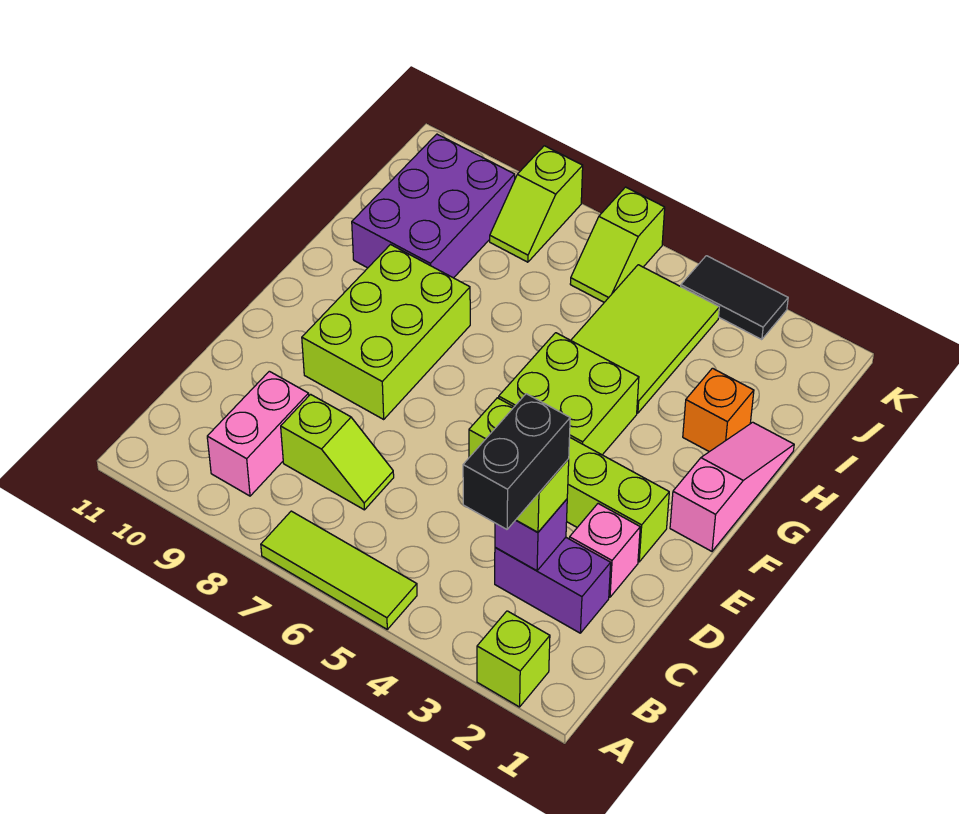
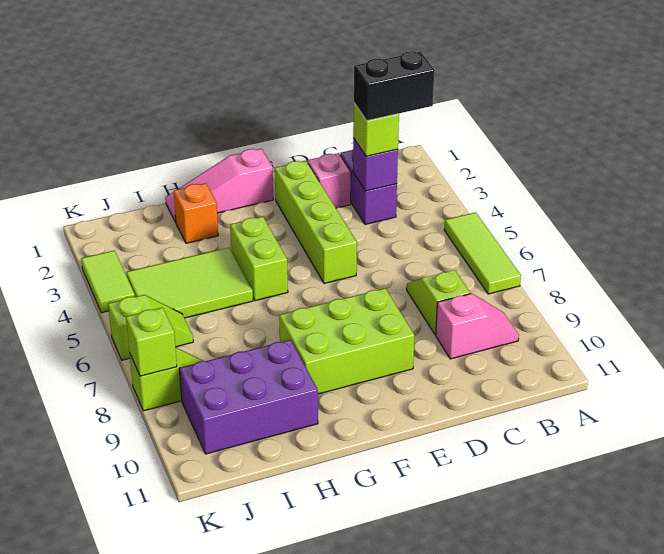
lime 1x1 brick [477,611,550,707] -> lime 1x1 brick moved to [126,308,177,376]
pink 1x2 brick [207,371,309,496] -> pink 1x2 slope [436,293,519,359]
lime 2x2 brick [499,333,639,455] -> lime 1x2 brick [230,217,288,301]
black 1x2 tile [681,256,788,340] -> lime 1x2 tile [81,251,135,313]

